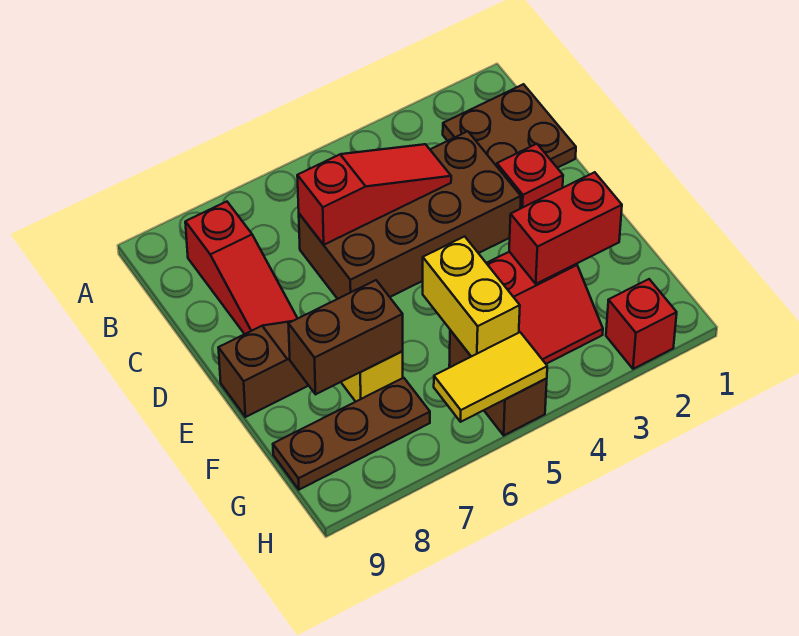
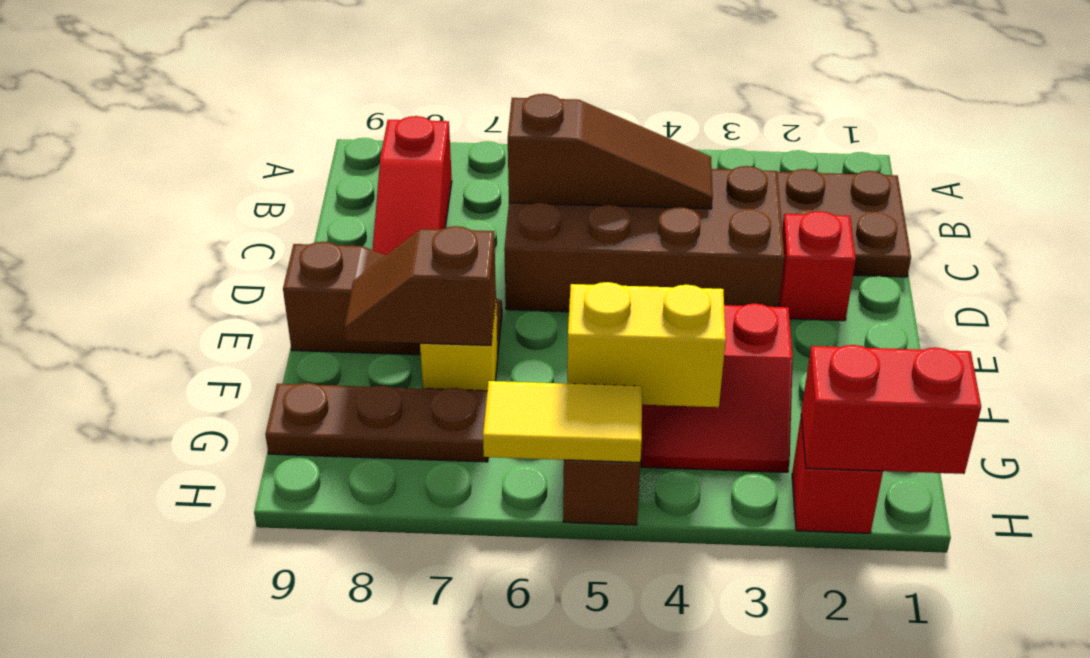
red 1x3 slope [297,144,451,245] -> brown 1x3 slope [508,94,713,209]
red 1x2 brick [509,172,622,284] -> red 1x2 brick moved to [801,345,981,474]
yellow 1x2 brick [423,236,520,357] -> yellow 1x2 brick turned to [567,282,726,407]
brown 1x2 brick [289,280,403,394] -> brown 1x2 slope [344,226,496,345]

